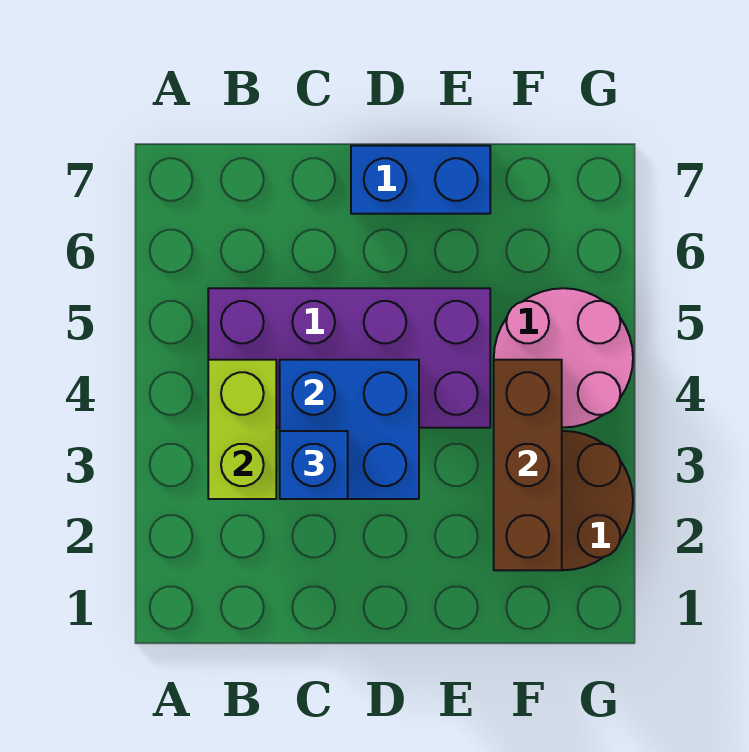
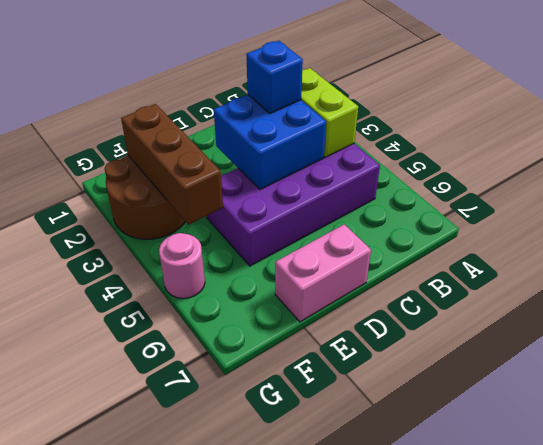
blue 1x2 brick [351,146,490,214] -> pink 1x2 brick [275,224,371,322]
pink 2x2 round brick [494,288,633,428] -> pink 1x1 round brick [159,233,205,299]

